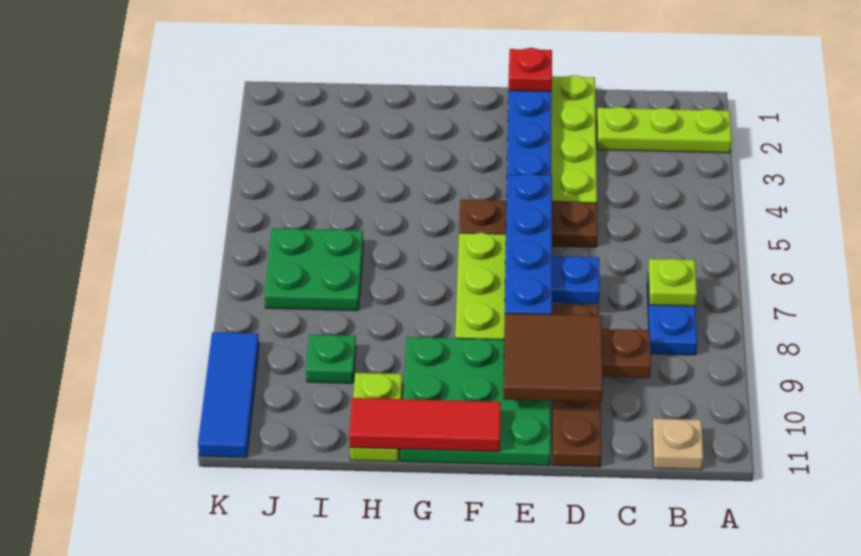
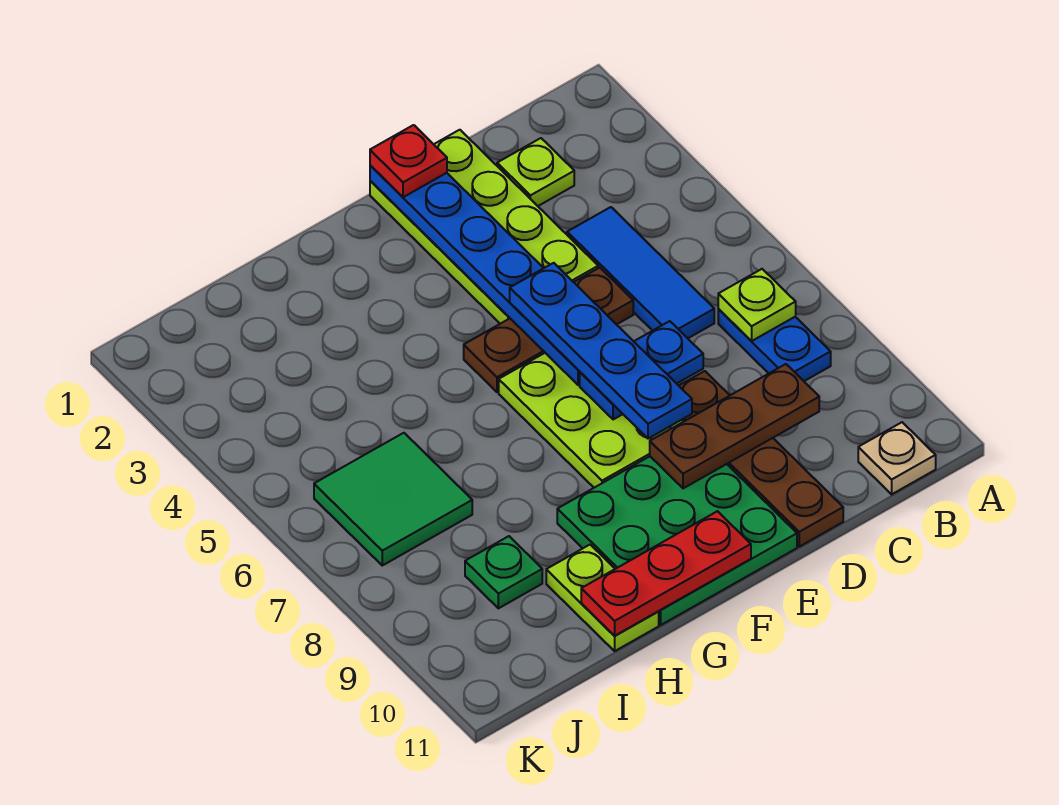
lime 1x3 plate [597,107,732,153] -> lime 1x1 plate [497,138,574,206]
brown 2x2 tile [503,313,603,402] -> none
red 1x3 tile [349,398,501,451] -> red 1x3 plate [581,511,751,636]
green 2x2 plate [265,228,363,311] -> green 2x2 tile [314,433,472,565]
blue 1x3 tile [198,332,259,458] -> blue 1x3 tile moved to [567,207,714,338]

